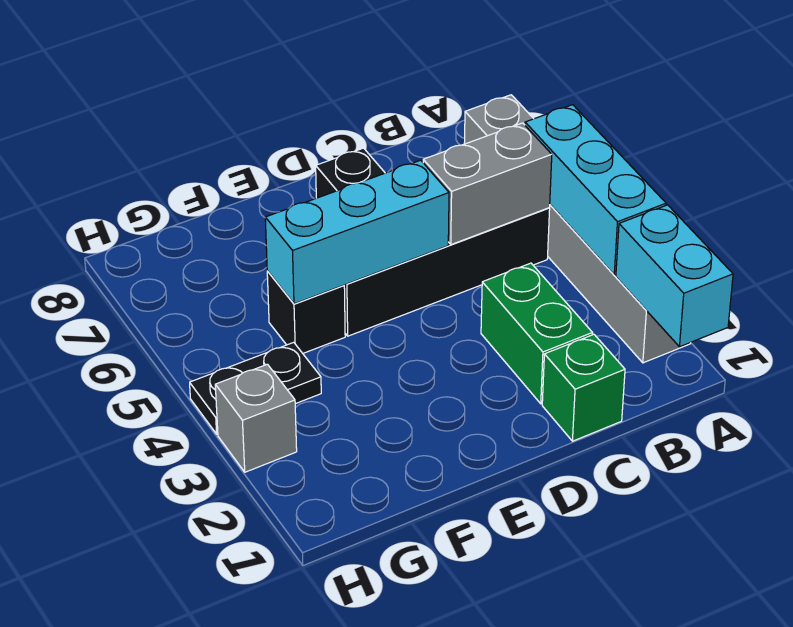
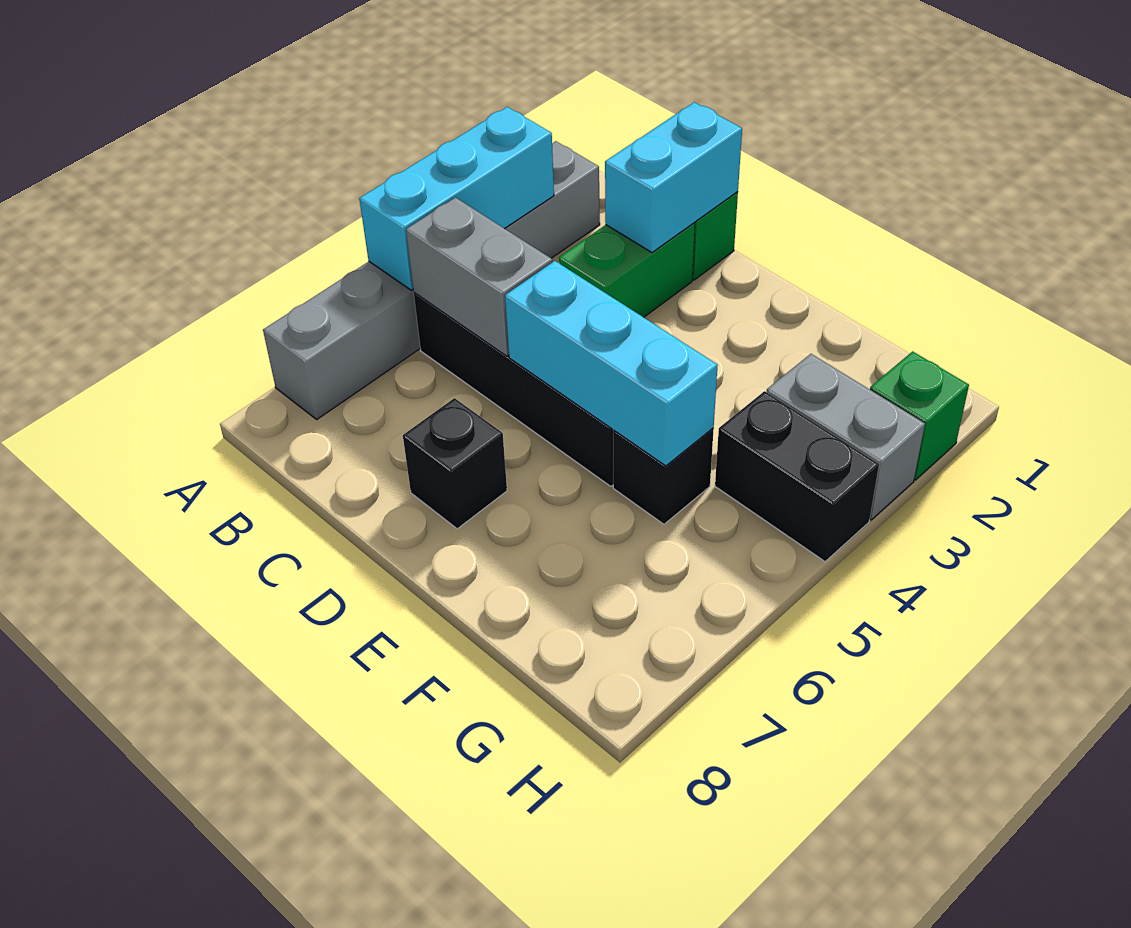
cyan 1x2 brick [616,205,733,347] -> cyan 1x2 brick moved to [605,102,742,252]
black 1x2 plate [190,342,321,434] -> black 1x2 brick [715,391,879,562]
none -> green 1x1 brick [870,351,969,480]
grey 1x1 brick [215,364,297,472] -> grey 1x2 brick [767,354,925,520]

